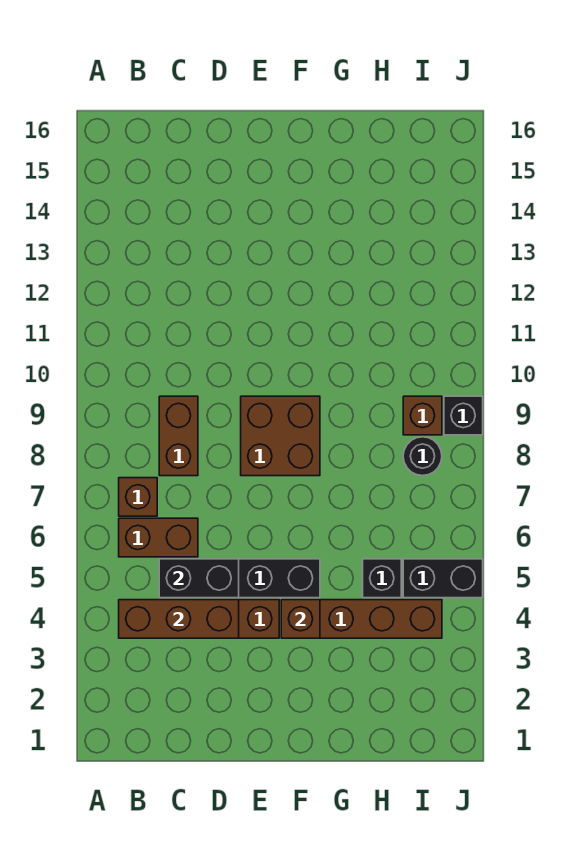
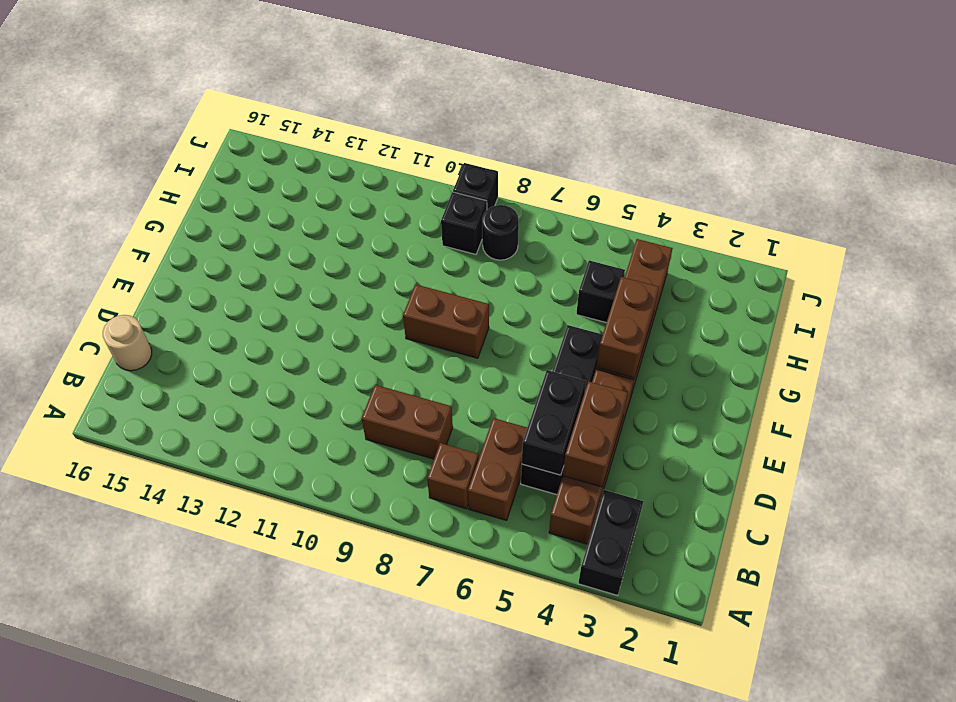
brown 1x3 brick [119,600,239,638] -> brown 1x2 brick [563,381,628,487]
none -> tan 1x1 round brick [103,315,152,371]
brown 2x2 brick [241,396,320,476] -> brown 1x2 brick [403,284,489,358]
brown 1x1 brick [281,600,320,638] -> brown 1x2 brick [597,277,659,378]
black 1x2 brick [403,559,483,598] -> black 1x2 brick moved to [578,490,644,596]
brown 1x1 brick [403,396,442,435] -> black 1x1 brick [441,192,487,254]

